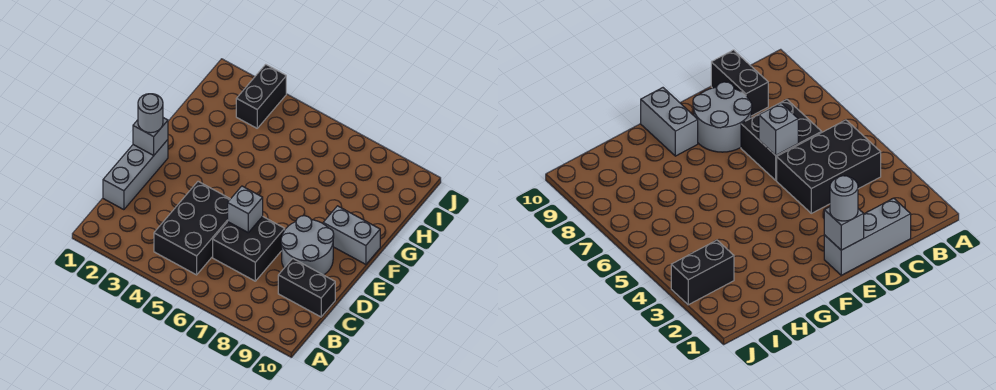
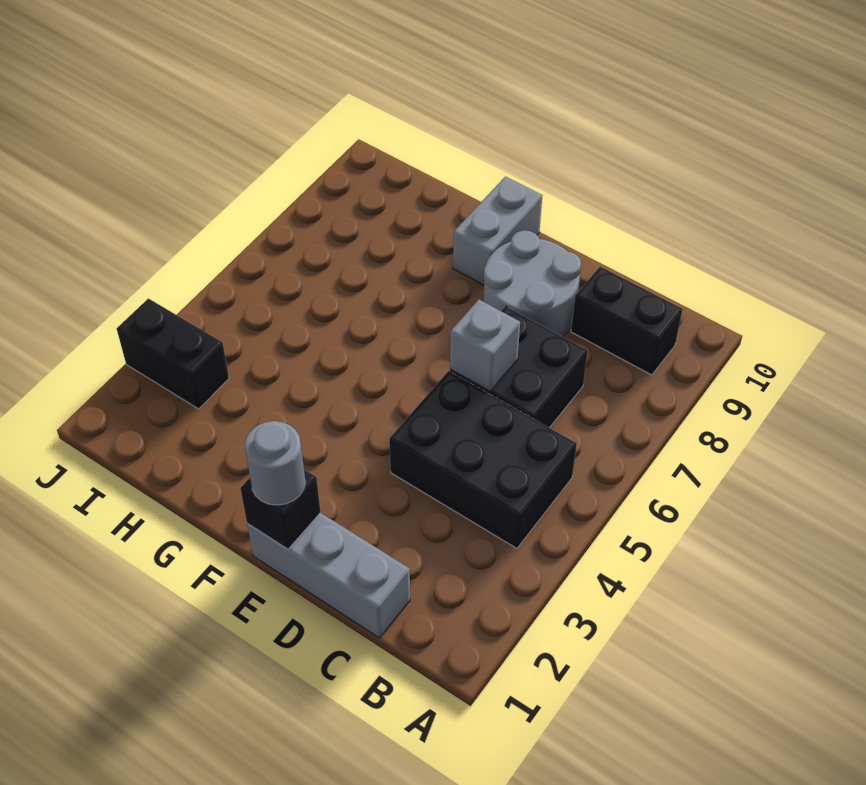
black 1x2 brick [278,258,335,317] -> black 1x2 brick turned to [571,267,683,375]
grey 1x1 brick [133,118,168,155] -> black 1x1 brick [240,470,321,549]

